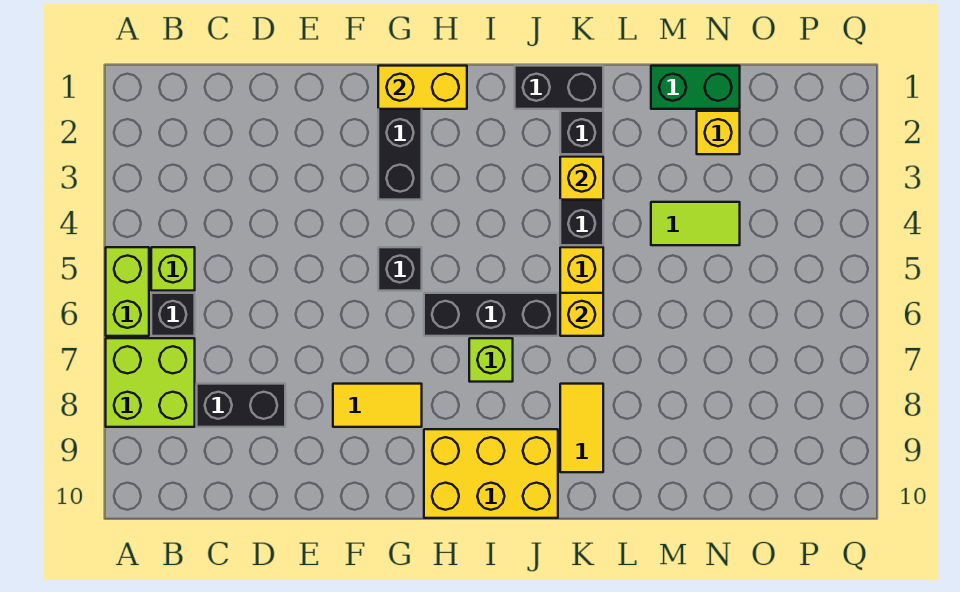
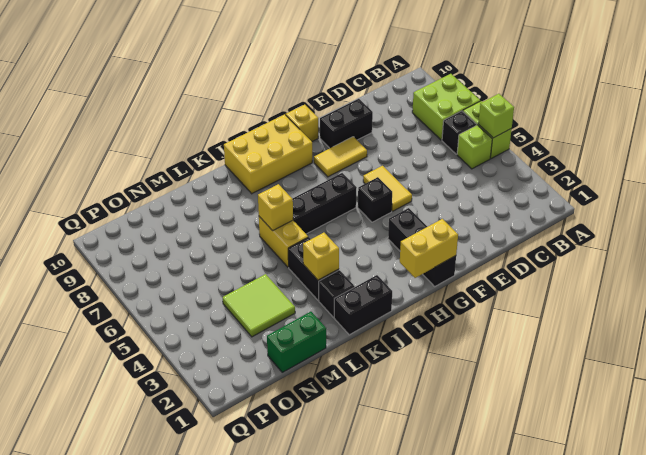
black 1x2 brick [197,384,285,427] -> black 1x2 brick moved to [320,99,373,148]
lime 1x1 brick [469,338,513,382] -> lime 1x1 brick moved to [478,94,514,138]
yellow 1x2 tile [560,384,603,472] -> yellow 1x2 tile moved to [363,166,412,211]
lime 1x2 tile [651,202,740,245] -> lime 2x2 tile [223,274,295,337]
yellow 1x1 brick [697,111,740,154] -> yellow 1x1 brick moved to [286,105,318,141]

